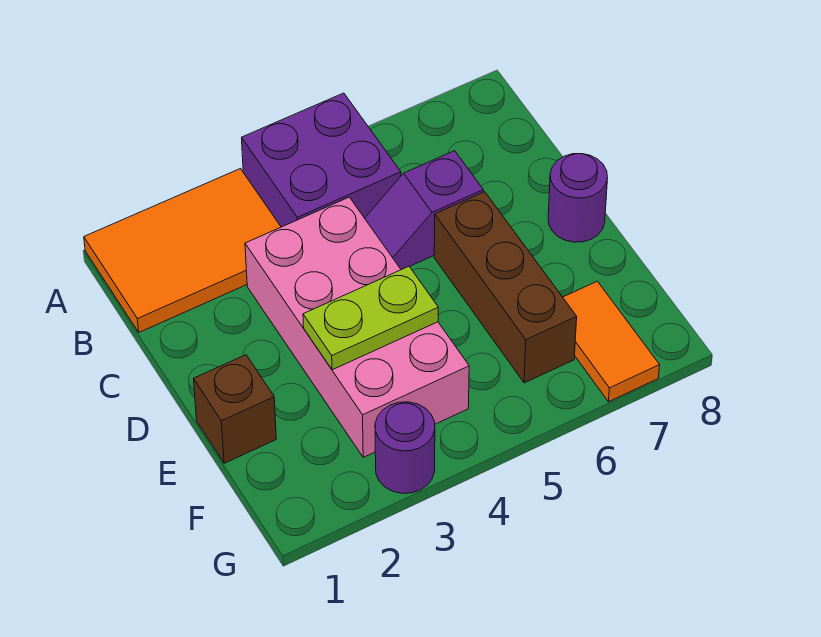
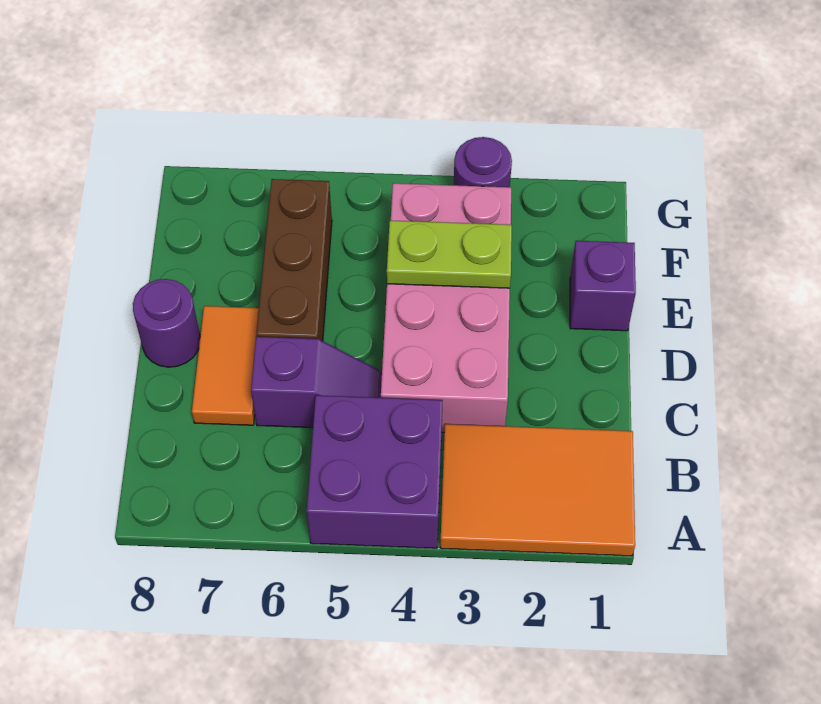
brown 1x1 brick [194,355,276,463] -> purple 1x1 brick [570,241,636,331]
orange 1x2 tile [563,281,660,402] -> orange 1x2 tile moved to [192,306,259,425]

